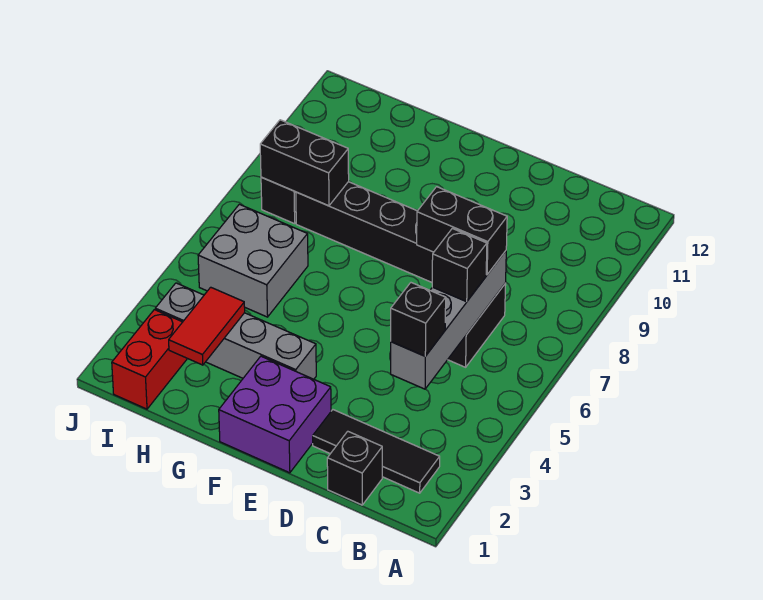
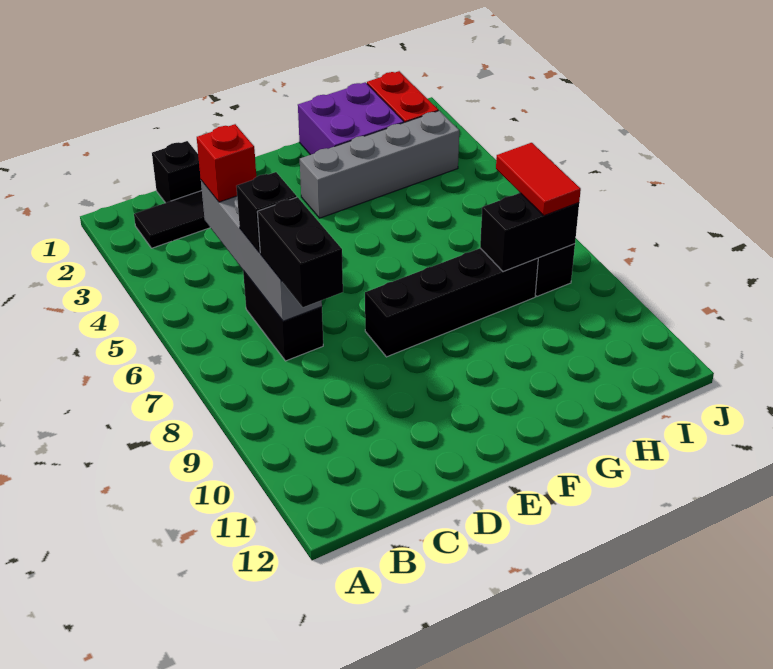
black 1x1 brick [391,283,446,356] -> red 1x1 brick [197,124,256,202]
black 1x2 brick [417,187,507,275] -> black 1x2 brick turned to [257,197,343,307]
purple 2x2 brick [219,356,331,473] -> purple 2x2 brick moved to [298,82,404,155]
red 1x2 tile [169,287,245,365] -> red 1x2 tile moved to [496,143,581,216]
grey 2x2 brick [198,204,308,317] -> none

